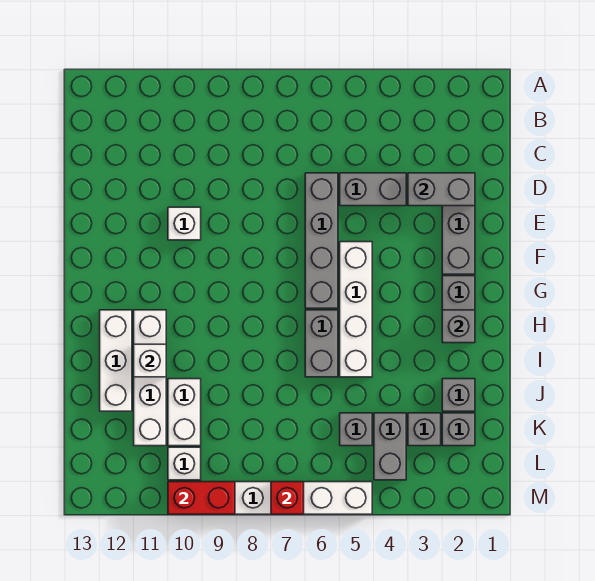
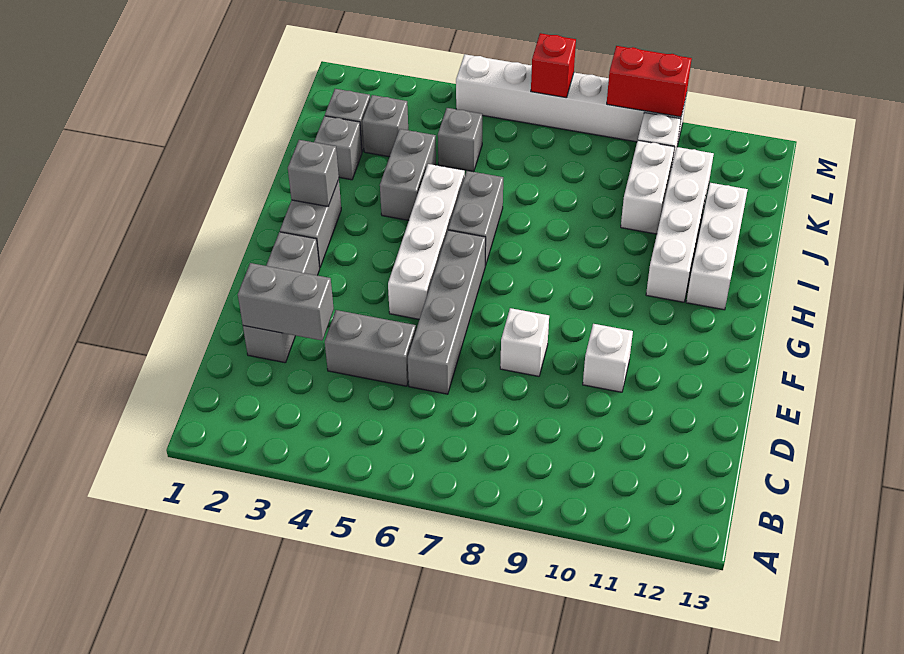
white 1x1 brick [134,344,166,377] -> white 1x1 brick moved to [500,308,549,376]
grey 1x2 brick [374,413,406,480] -> grey 1x2 brick moved to [380,129,436,220]

